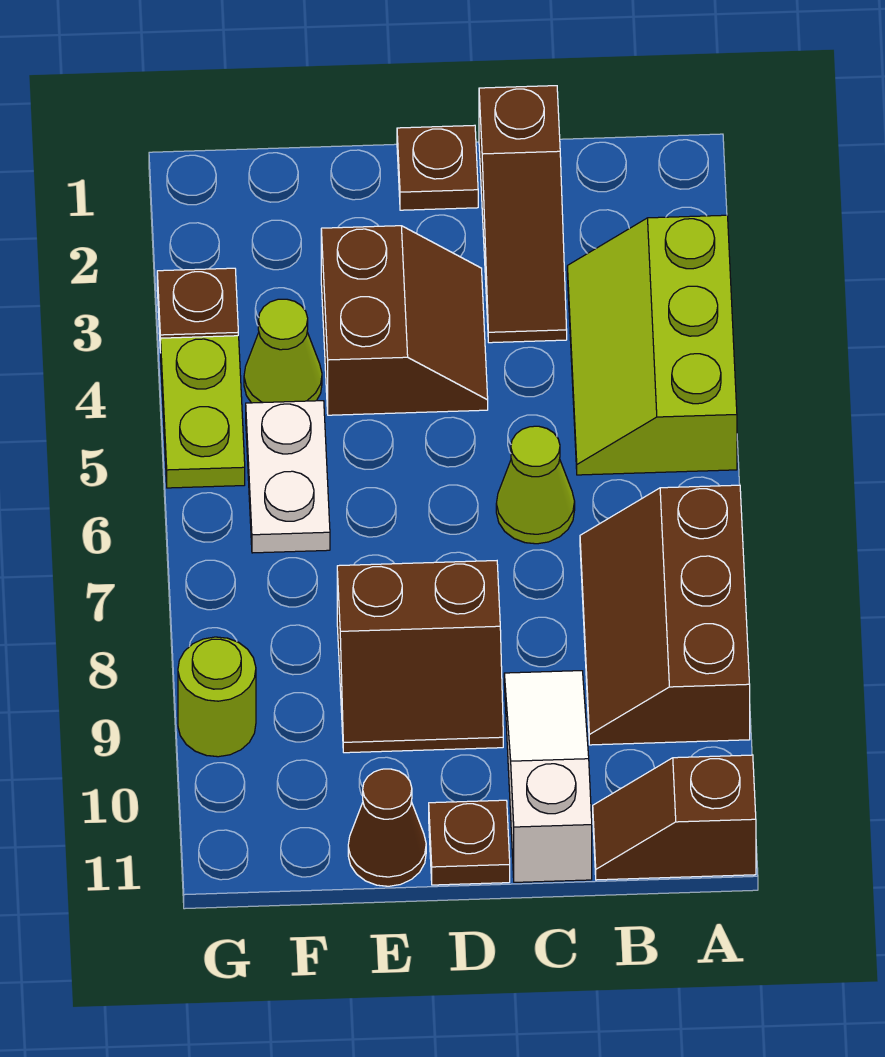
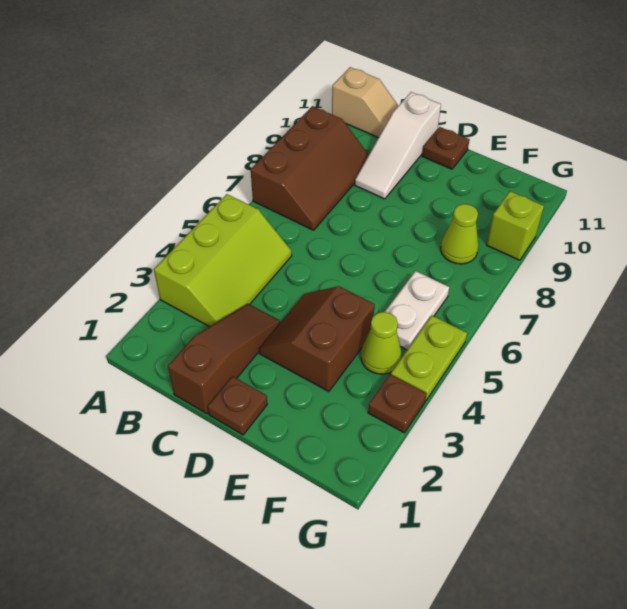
brown 1x2 slope [593,755,756,880] -> tan 1x2 slope [332,67,398,138]
lime 1x1 cone [496,426,575,544] -> lime 1x1 cone moved to [441,204,478,264]
brown 2x2 slope [337,561,503,753] -> none
brown 1x1 cone [348,769,426,886] -> none
lime 1x1 round brick [178,637,256,757] -> lime 1x1 brick [487,191,544,260]

